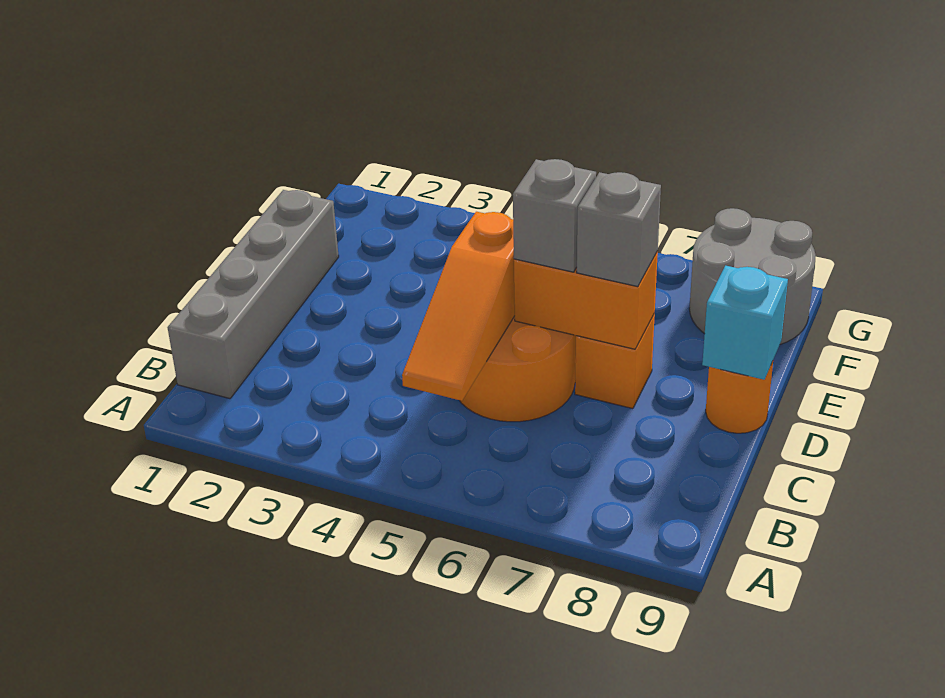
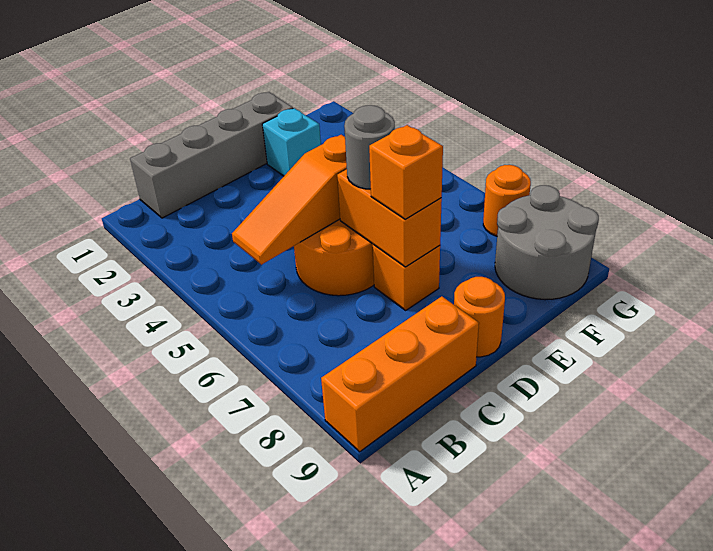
none -> orange 1x3 brick [321,296,479,452]
grey 1x1 brick [513,159,596,272] -> grey 1x1 round brick [344,105,395,189]
grey 1x1 brick [577,172,661,287] -> orange 1x1 brick [369,125,443,219]
cyan 1x1 brick [702,266,788,380] -> cyan 1x1 brick moved to [262,108,321,176]
none -> orange 1x1 round brick [483,165,531,236]

